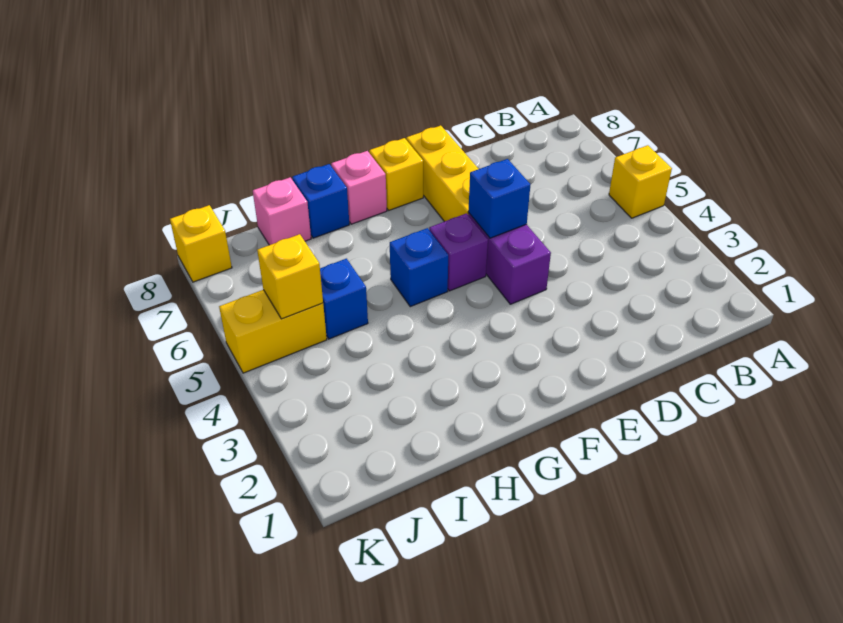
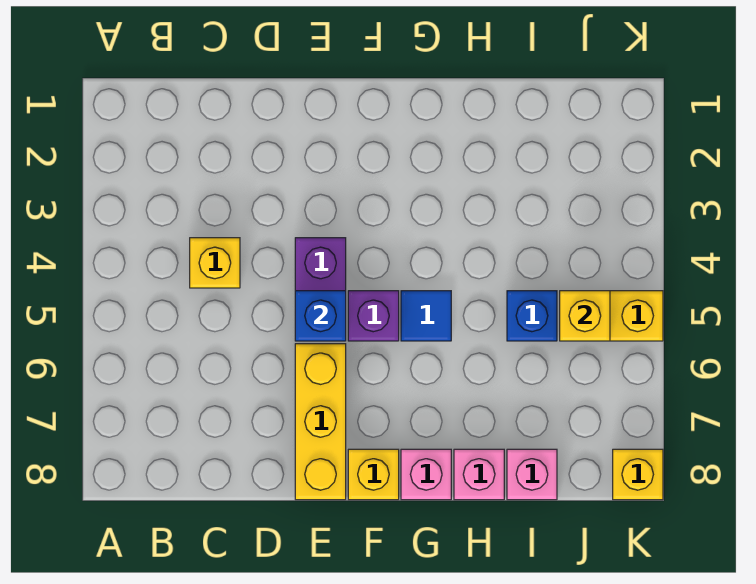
yellow 1x1 brick [609,145,672,218] -> yellow 1x1 brick moved to [190,238,240,288]
blue 1x1 brick [390,228,448,307] -> blue 1x1 tile [401,291,451,341]
blue 1x1 brick [292,164,349,238] -> pink 1x1 brick [454,449,504,500]

